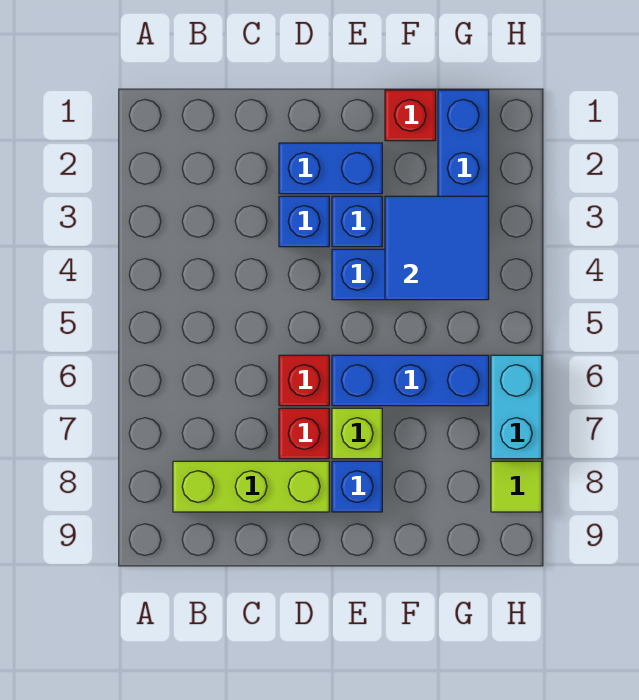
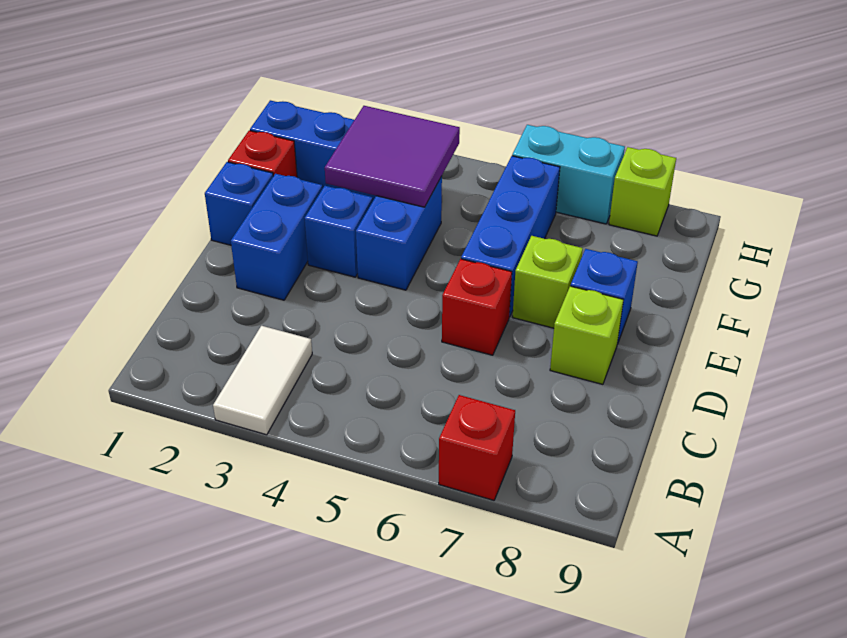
none -> white 1x2 tile [213,326,312,435]
lime 1x3 brick [173,461,329,512] -> lime 1x1 brick [550,286,623,384]
blue 1x1 brick [279,196,329,247] -> blue 1x1 brick moved to [205,162,273,245]
red 1x1 brick [279,408,329,459] -> red 1x1 brick moved to [439,395,515,500]
blue 2x2 tile [385,196,489,300] -> purple 2x2 tile [325,106,460,207]
lime 1x1 tile [491,461,542,512] -> lime 1x1 brick [609,147,676,236]

